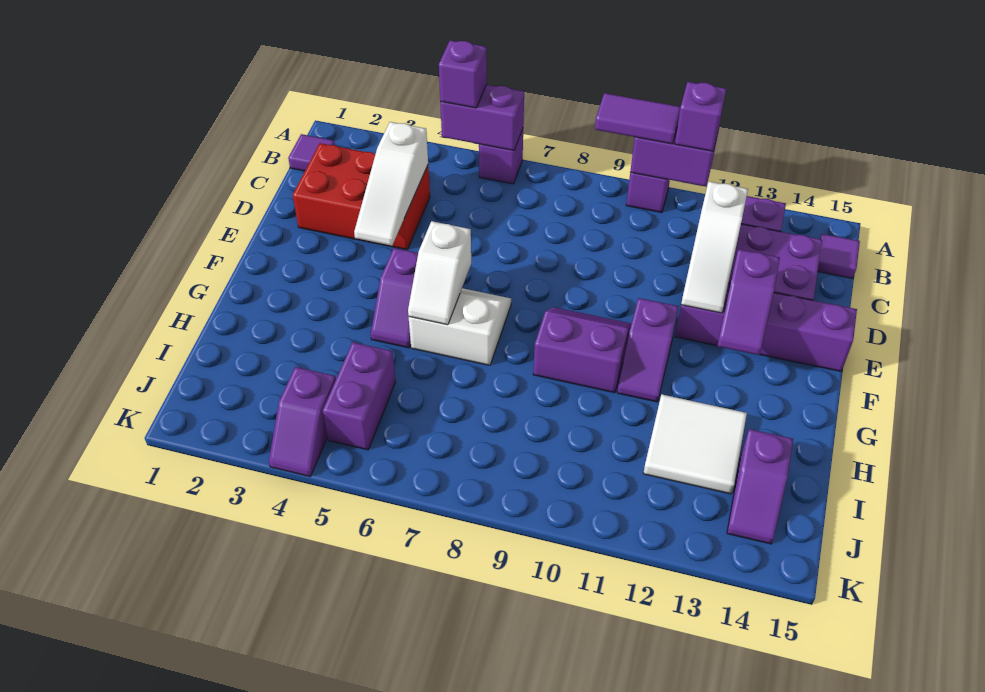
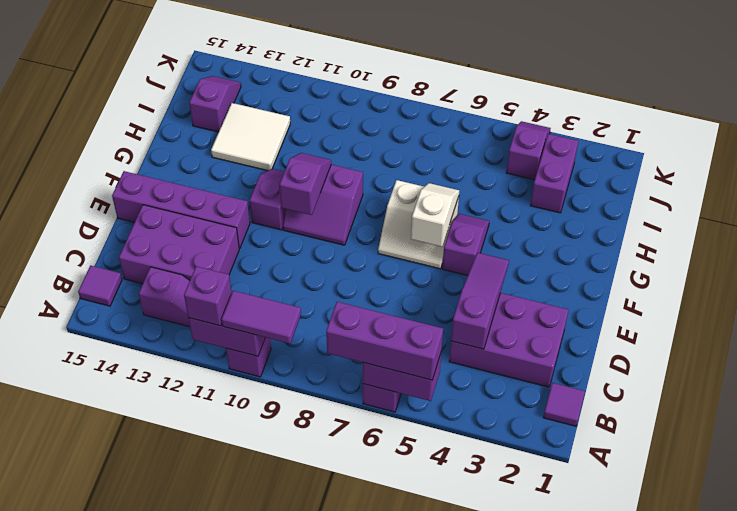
purple 1x1 brick [439,40,487,108] -> purple 1x3 brick [326,302,443,380]
red 2x3 brick [293,143,430,250] -> purple 2x3 brick [449,293,568,387]
white 1x3 slope [354,122,428,246] -> purple 1x3 slope [451,253,509,349]
white 1x3 slope [681,182,748,313] -> none
purple 1x2 slope [717,249,780,355] -> purple 1x2 slope moved to [280,153,331,215]
purple 1x2 brick [323,342,396,450] -> purple 1x2 brick moved to [530,134,578,213]

